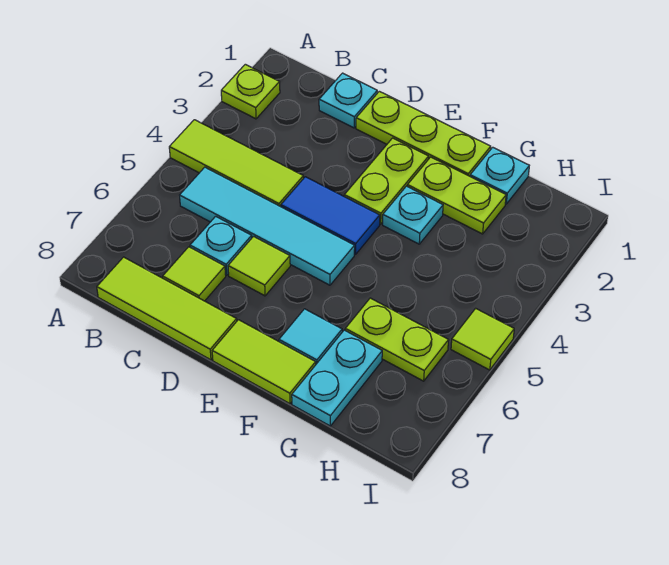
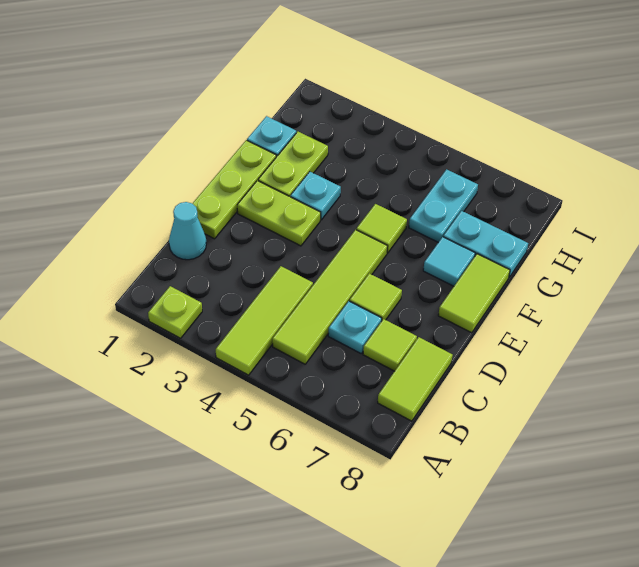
cyan 1x4 tile [180,167,355,285] -> lime 1x4 tile [272,230,388,364]
lime 1x3 tile [97,257,237,360] -> lime 1x2 tile [378,337,453,421]
cyan 1x1 plate [319,73,377,128] -> cyan 1x1 cone [169,202,206,260]
blue 1x2 tile [281,177,380,254] -> none
lime 1x2 plate [345,298,449,381] -> cyan 1x2 plate [409,169,478,242]
lime 1x1 tile [451,308,514,370] -> lime 1x1 tile moved to [356,204,407,253]

